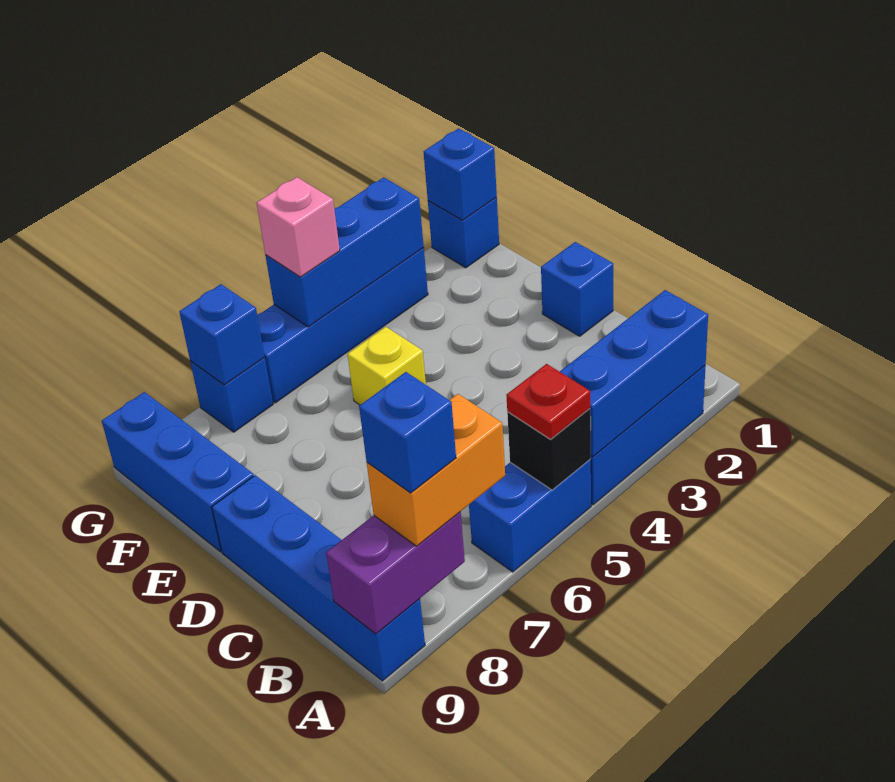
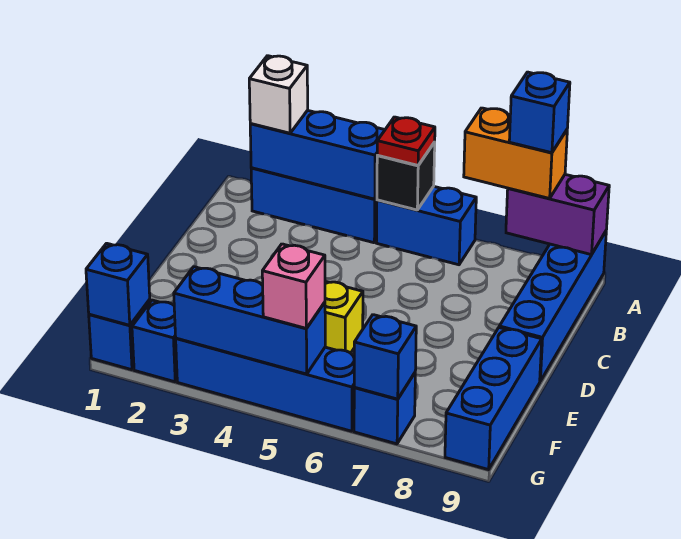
none -> white 1x1 brick [249,56,308,133]
blue 1x1 brick [541,242,613,336] -> blue 1x1 brick moved to [132,300,177,382]

